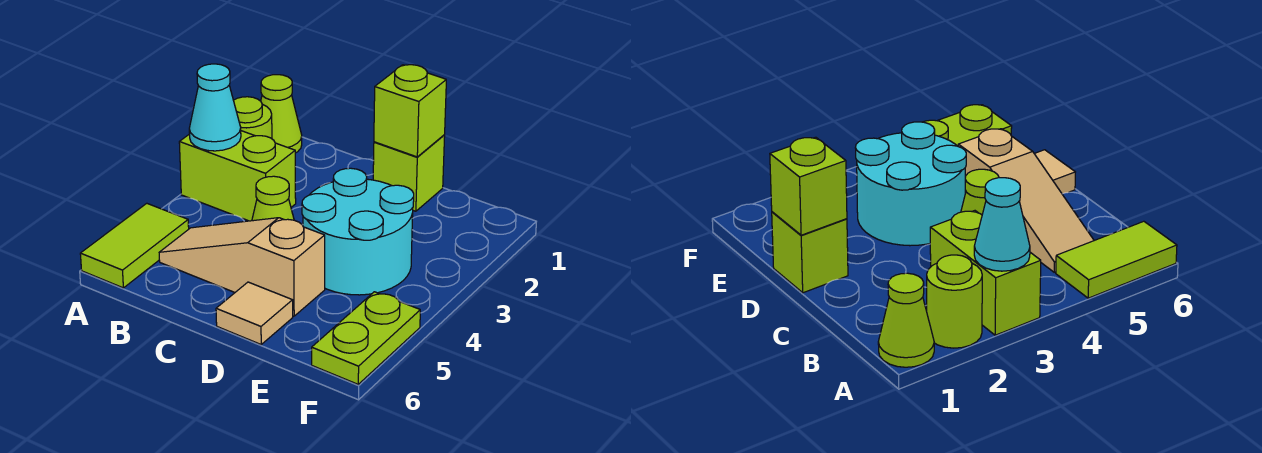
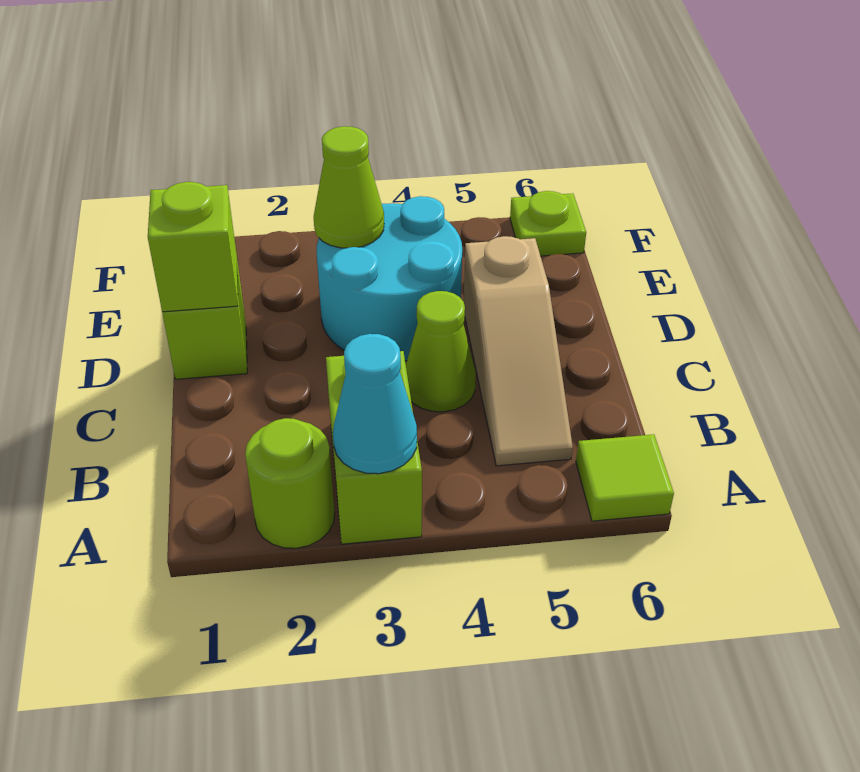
lime 1x1 cone [261,75,302,153] -> lime 1x1 cone moved to [314,126,384,248]
lime 1x2 tile [80,203,189,288] -> lime 1x1 tile [576,434,674,521]
tan 1x1 tile [216,282,293,344] -> none
lime 1x2 plate [312,292,420,384] -> lime 1x1 plate [510,191,586,256]

